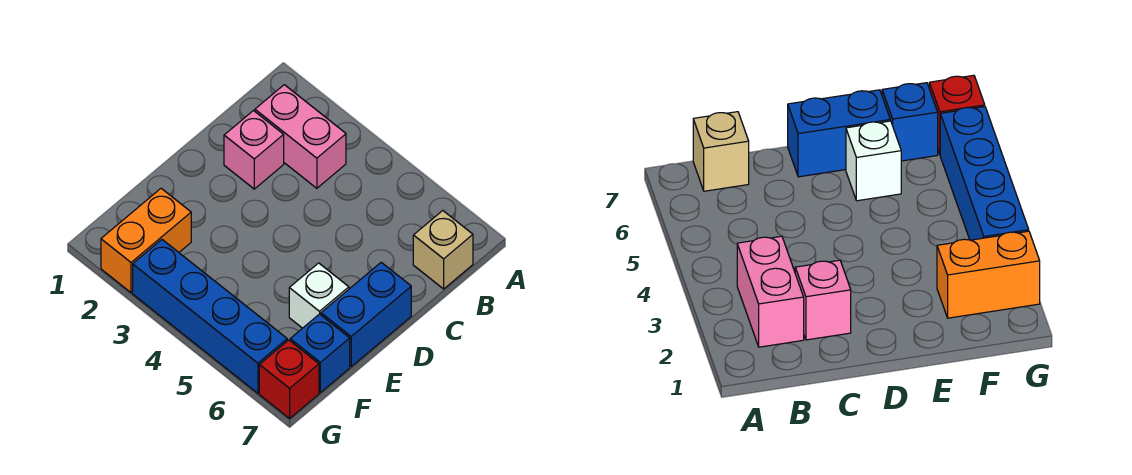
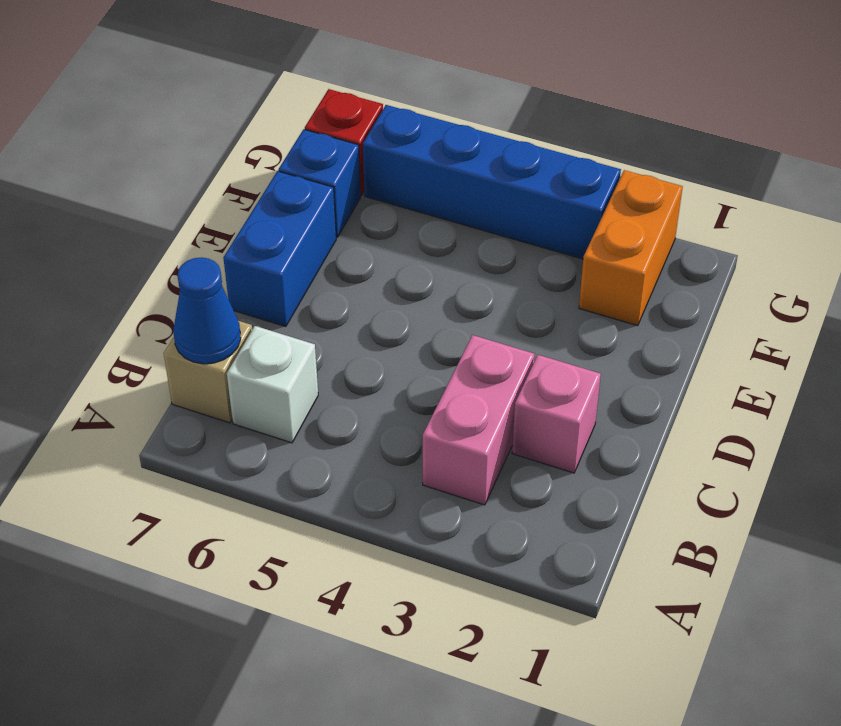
pink 1x2 brick [255,85,346,188] -> pink 1x2 brick turned to [423,335,534,505]
none -> blue 1x1 cone [174,257,241,364]
white 1x1 brick [289,263,349,328] -> white 1x1 brick moved to [227,326,318,443]

